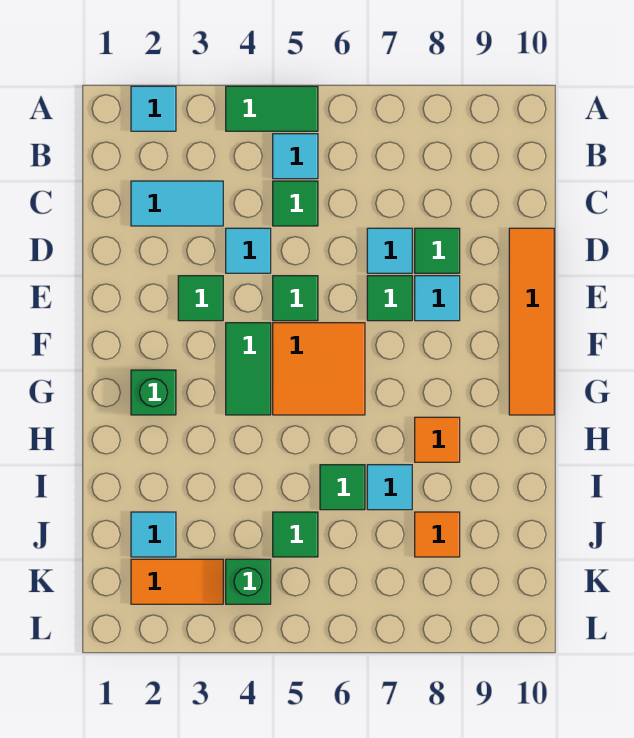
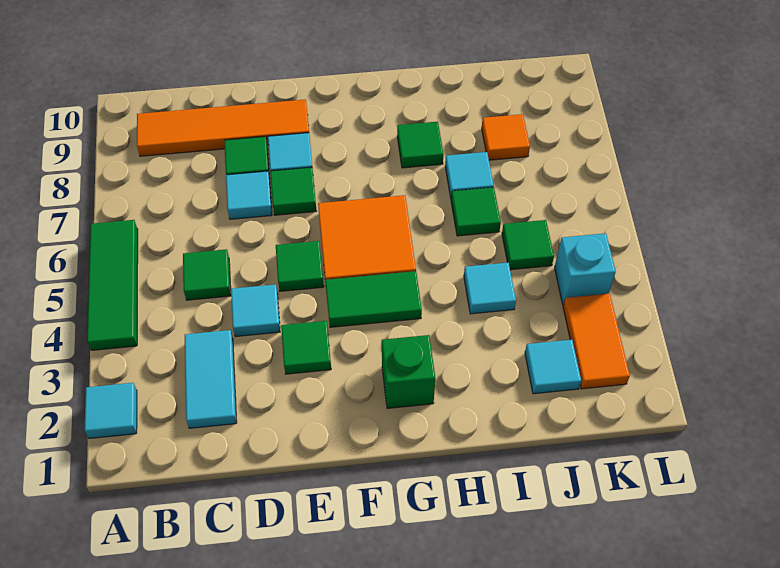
green 1x2 tile [226,86,318,131] -> green 1x3 tile [87,220,138,350]
cyan 1x1 tile [273,134,318,179] -> cyan 1x1 tile moved to [464,263,516,314]
orange 1x4 tile [509,228,554,415] -> orange 1x4 tile moved to [137,99,309,156]
orange 1x1 tile [415,417,460,462] -> green 1x1 tile [397,122,443,168]
green 1x1 brick [226,559,271,604] -> cyan 1x1 brick [555,233,616,305]

